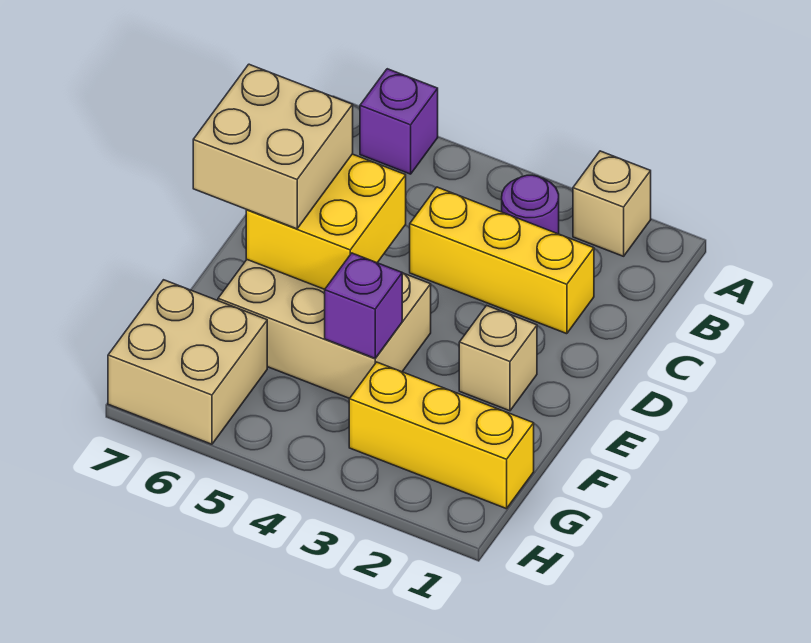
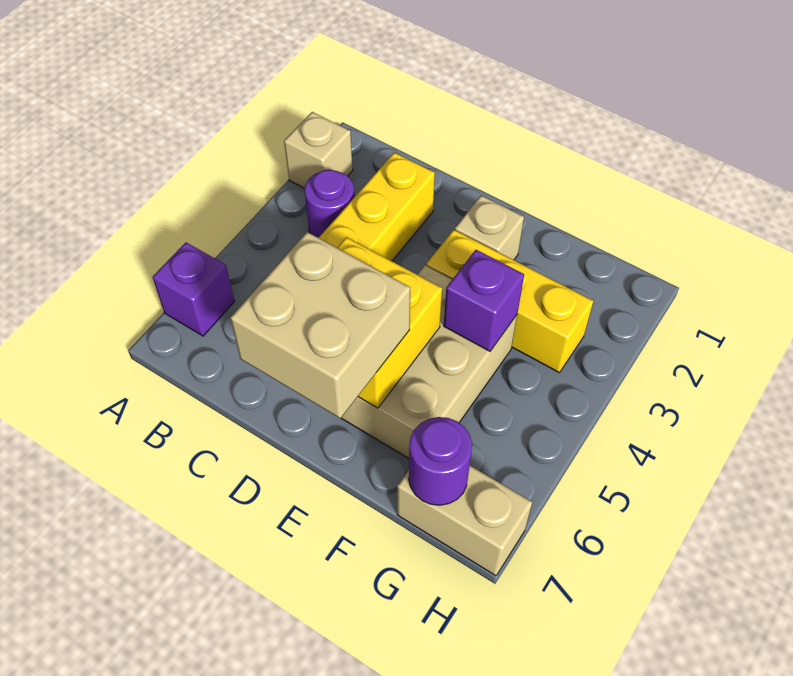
yellow 1x3 brick [349,362,534,509] -> yellow 1x3 brick turned to [426,230,593,373]
tan 2x2 brick [108,280,267,444] -> tan 1x2 brick [397,466,532,576]
none -> purple 1x1 round brick [409,417,472,505]

